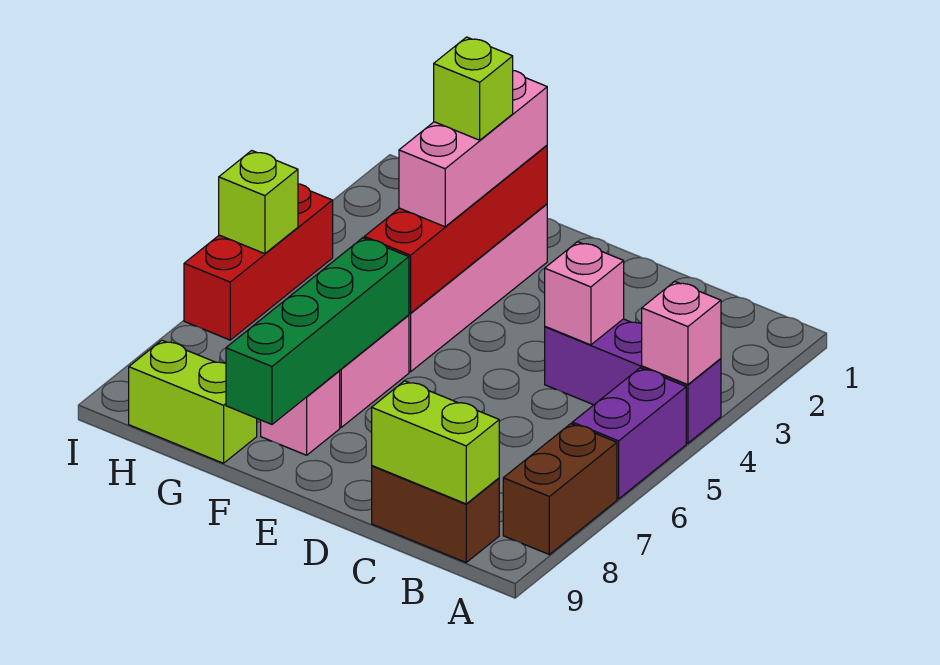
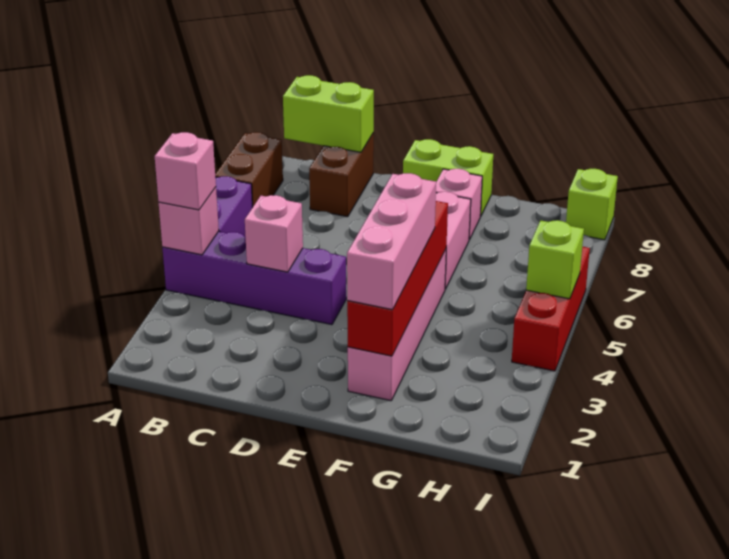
purple 1x3 brick [545,319,721,443] -> purple 1x4 brick [162,231,346,325]
none -> pink 1x1 brick [155,132,216,210]
brown 1x2 brick [372,466,499,562] -> brown 1x2 brick turned to [309,133,374,217]
lime 1x1 brick [434,37,513,140] -> lime 1x1 brick moved to [566,169,618,240]
green 1x4 brick [226,238,409,424] -> none
lime 1x2 brick [129,340,257,463] -> lime 1x2 brick moved to [403,139,493,217]

